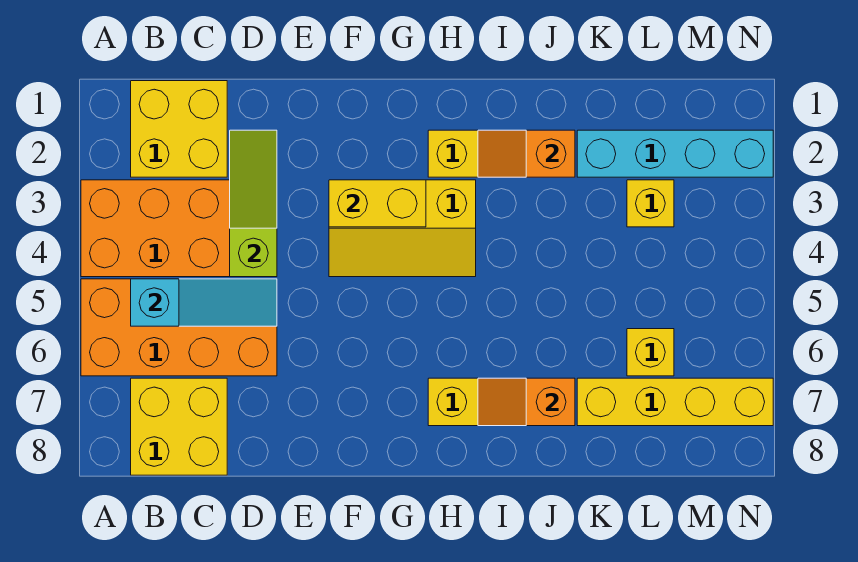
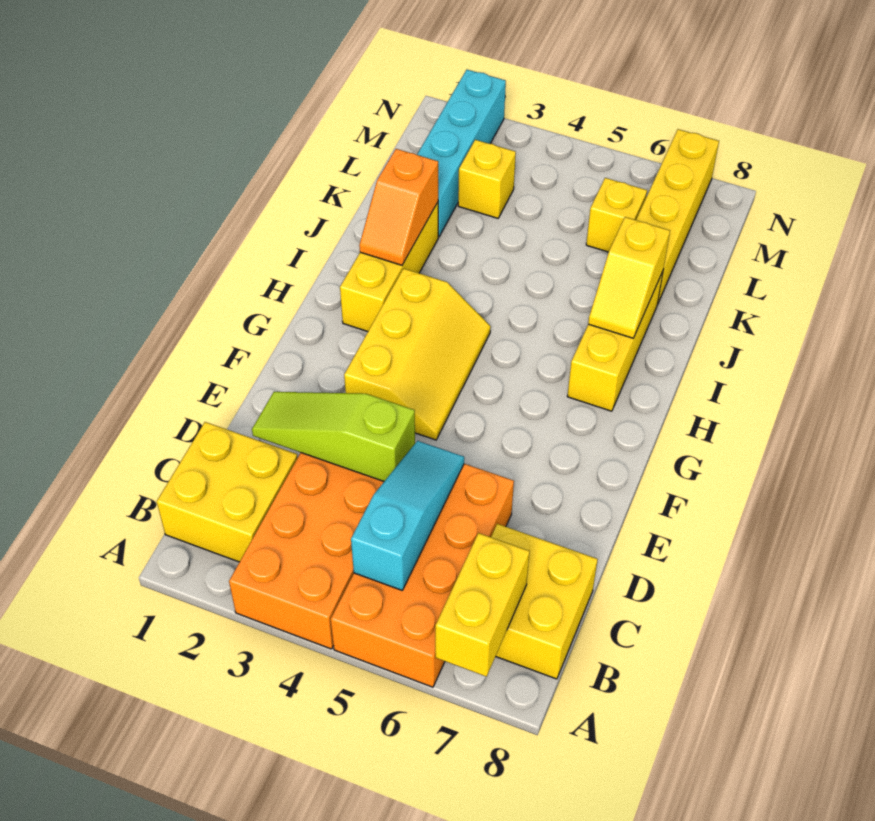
yellow 1x2 brick [329,180,426,227] -> yellow 1x2 brick moved to [435,533,530,677]
orange 1x2 slope [478,378,575,426] -> yellow 1x2 slope [588,217,670,338]

